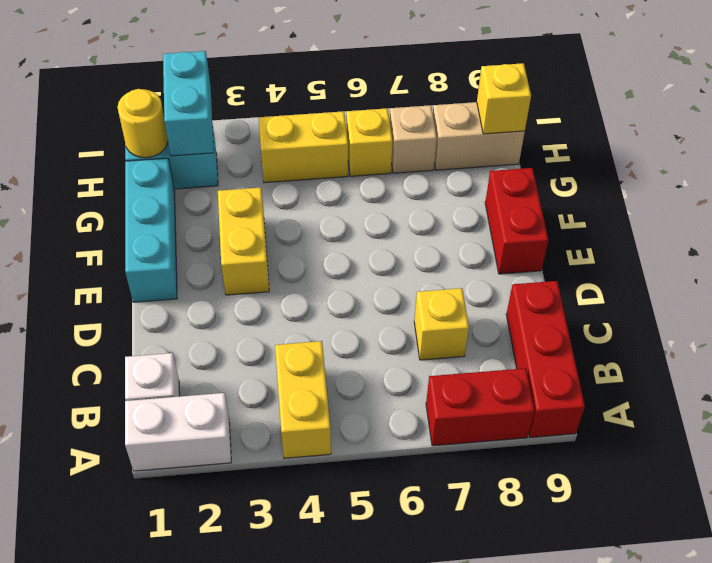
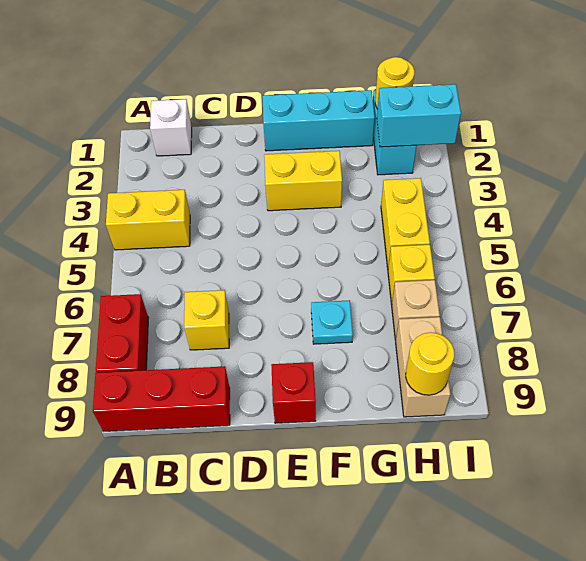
white 1x2 brick [125,393,231,471] -> none
red 1x2 brick [485,168,548,274] -> red 1x1 brick [271,362,316,423]
none -> cyan 1x1 plate [311,300,353,344]
yellow 1x1 brick [477,63,531,134] -> yellow 1x1 round brick [406,333,454,395]

